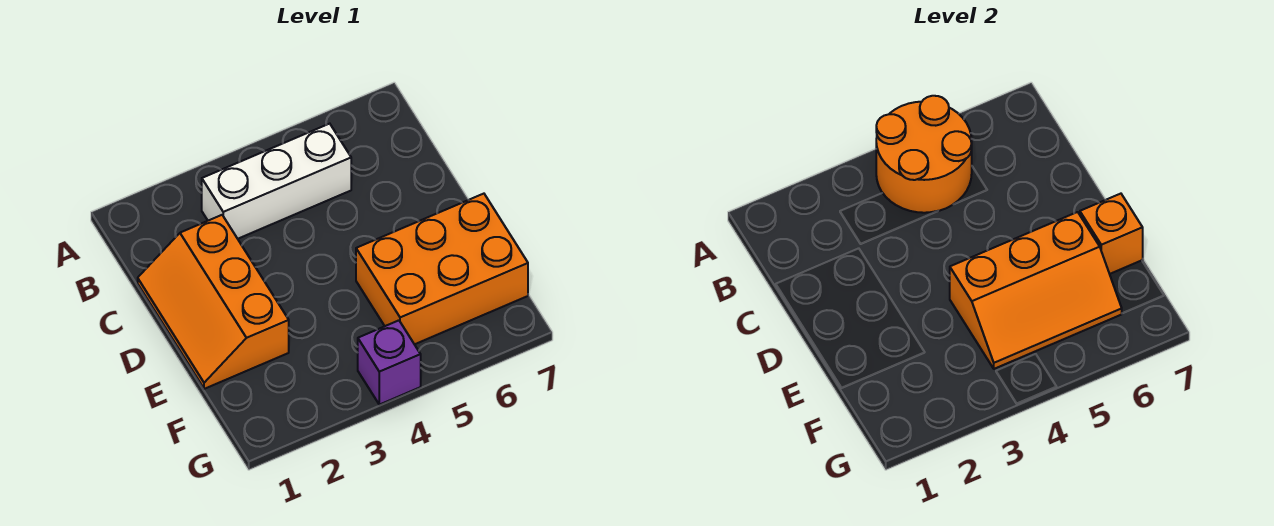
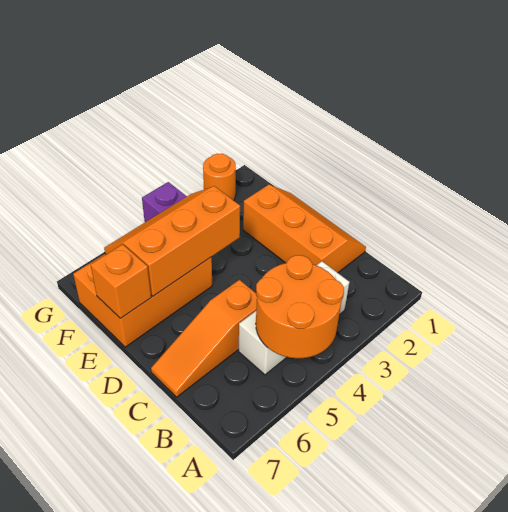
none -> orange 1x3 slope [151,280,257,397]
none -> orange 1x1 round brick [203,154,236,200]

